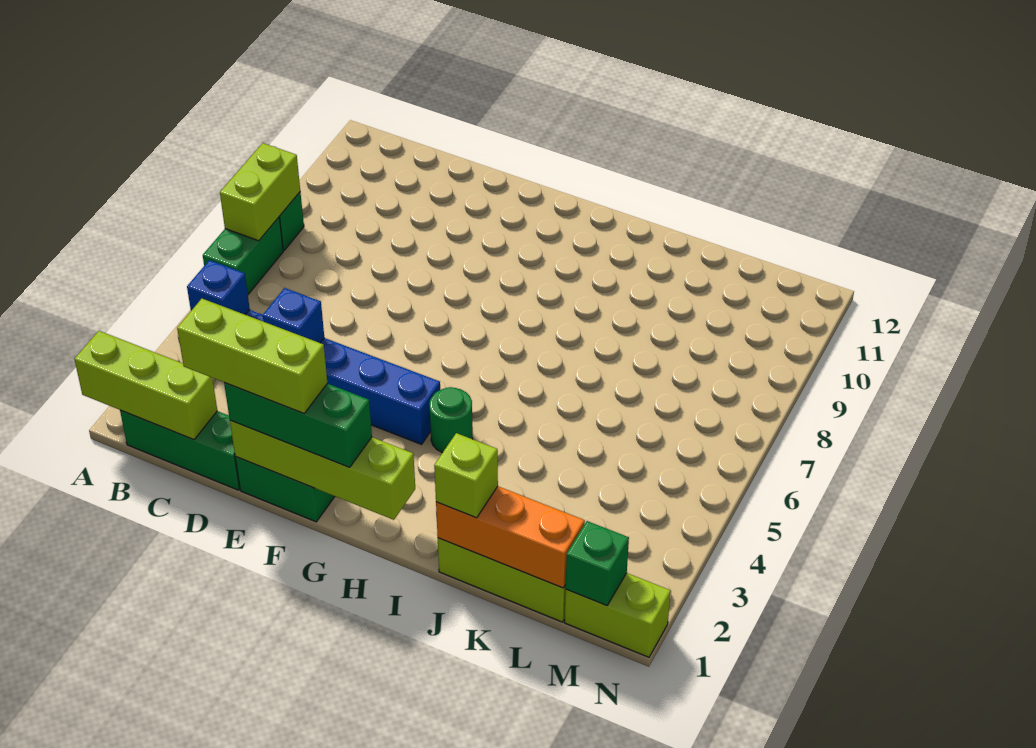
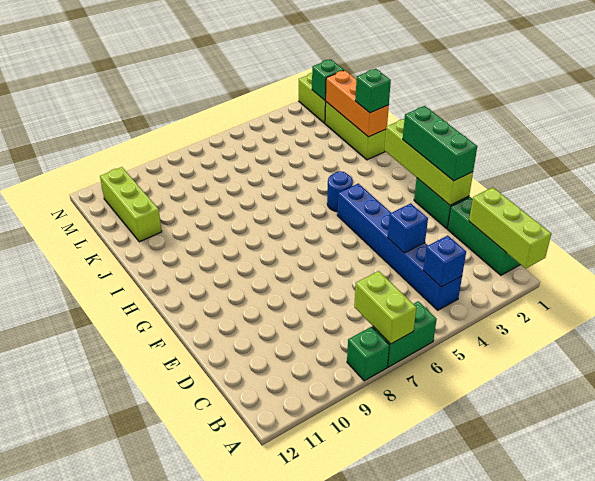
lime 1x2 brick [220,143,300,241] -> lime 1x2 brick turned to [354,271,416,344]
lime 1x3 brick [177,299,327,413] -> lime 1x3 brick moved to [100,167,162,242]
green 1x1 round brick [430,387,473,453] -> blue 1x1 round brick [327,171,353,212]
lime 1x1 brick [434,433,498,518] -> green 1x1 brick [355,69,391,113]

